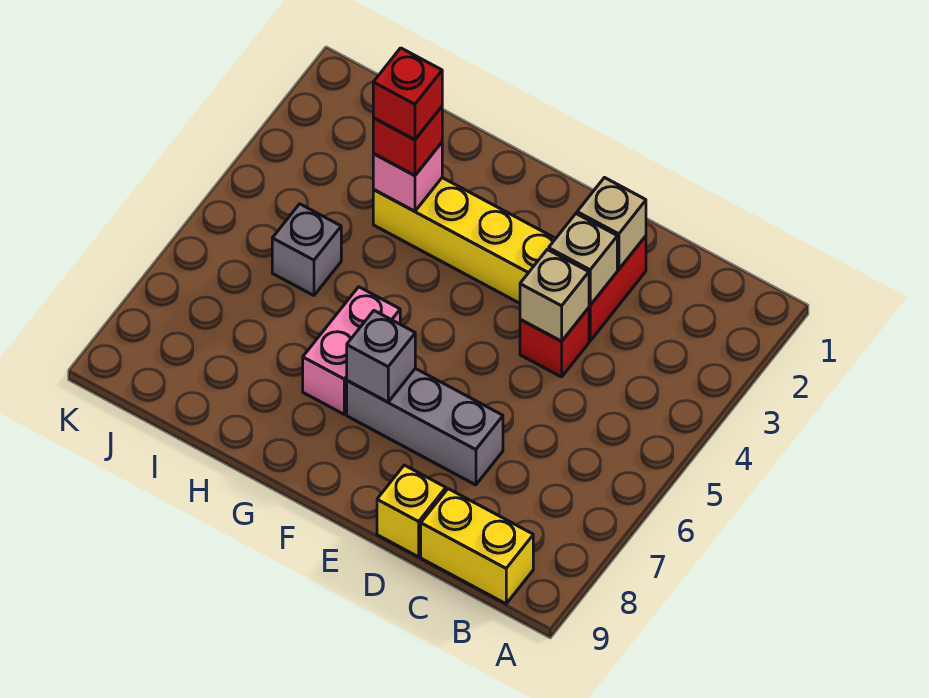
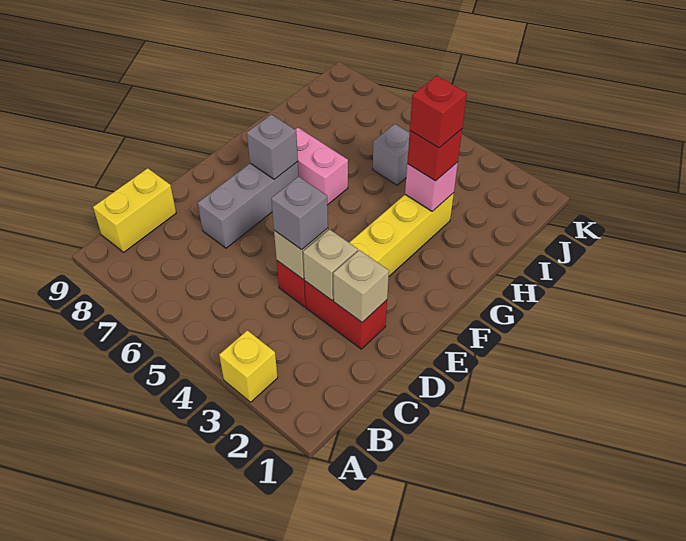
none -> grey 1x1 brick [271,176,328,250]
yellow 1x1 brick [377,465,446,557] -> yellow 1x1 brick moved to [219,330,278,402]

